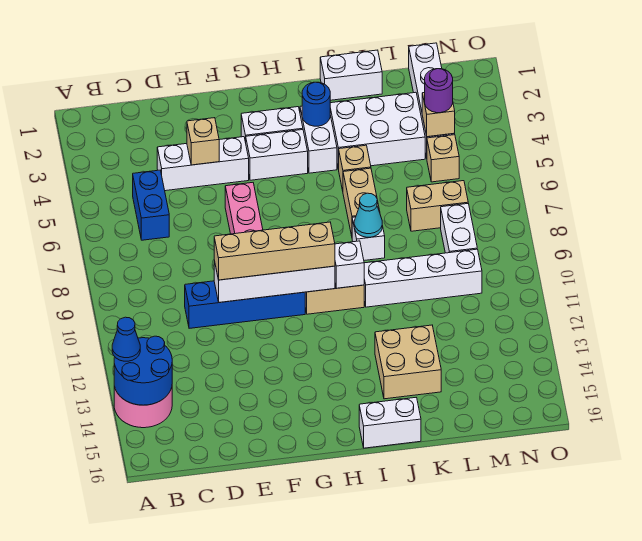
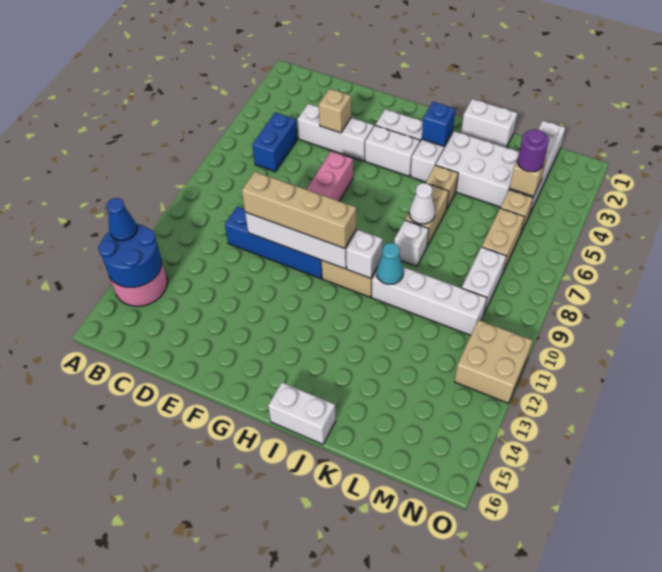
blue 1x1 round brick [302,82,330,126] -> blue 1x1 brick [422,102,455,146]
none -> white 1x1 cone [409,183,435,224]
cyan 1x1 cone [354,193,382,237] -> cyan 1x1 cone moved to [377,243,403,284]
tan 2x2 brick [375,325,441,399] -> tan 2x2 brick moved to [455,320,533,403]
tan 1x2 brick [407,181,468,231] -> tan 1x2 brick turned to [482,208,524,274]

